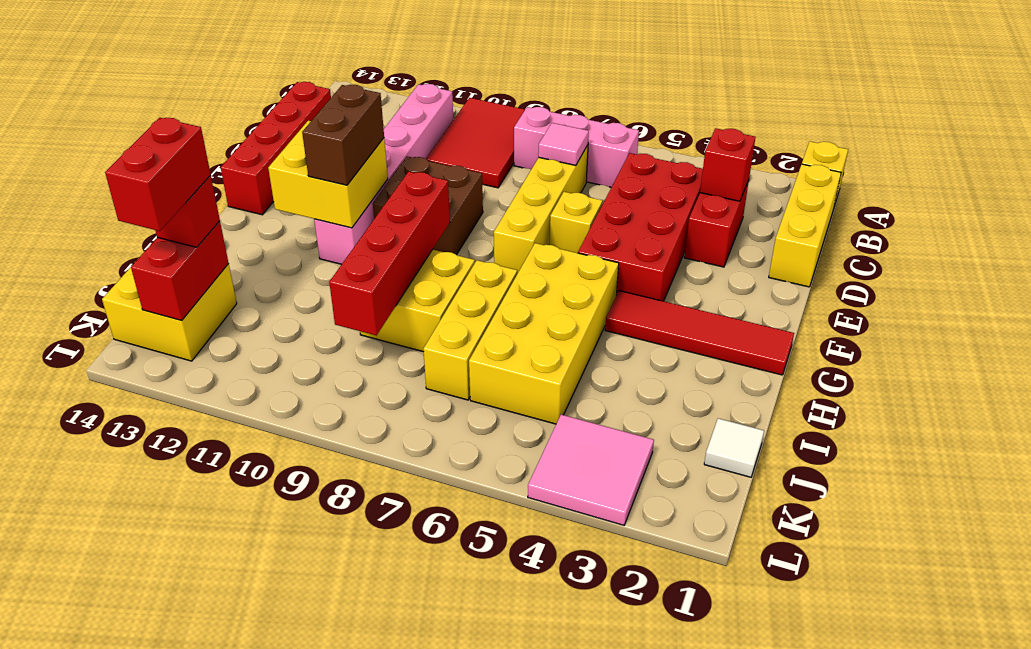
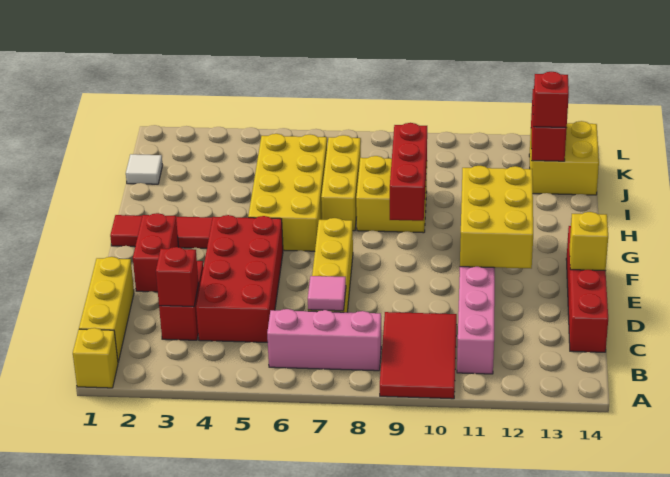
yellow 1x1 brick [550,192,603,253] -> yellow 1x1 brick moved to [570,212,608,271]
brown 2x2 brick [373,156,483,255] -> none
yellow 2x2 brick [268,121,388,228] -> yellow 2x3 brick [460,166,533,268]
brown 1x2 brick [302,85,384,185] -> none
red 1x4 brick [329,172,450,336] -> red 1x3 brick [390,123,427,221]
red 1x2 brick [105,118,211,231] -> red 1x2 brick moved to [133,213,179,292]
pink 2x2 tile [528,415,654,525] -> none

